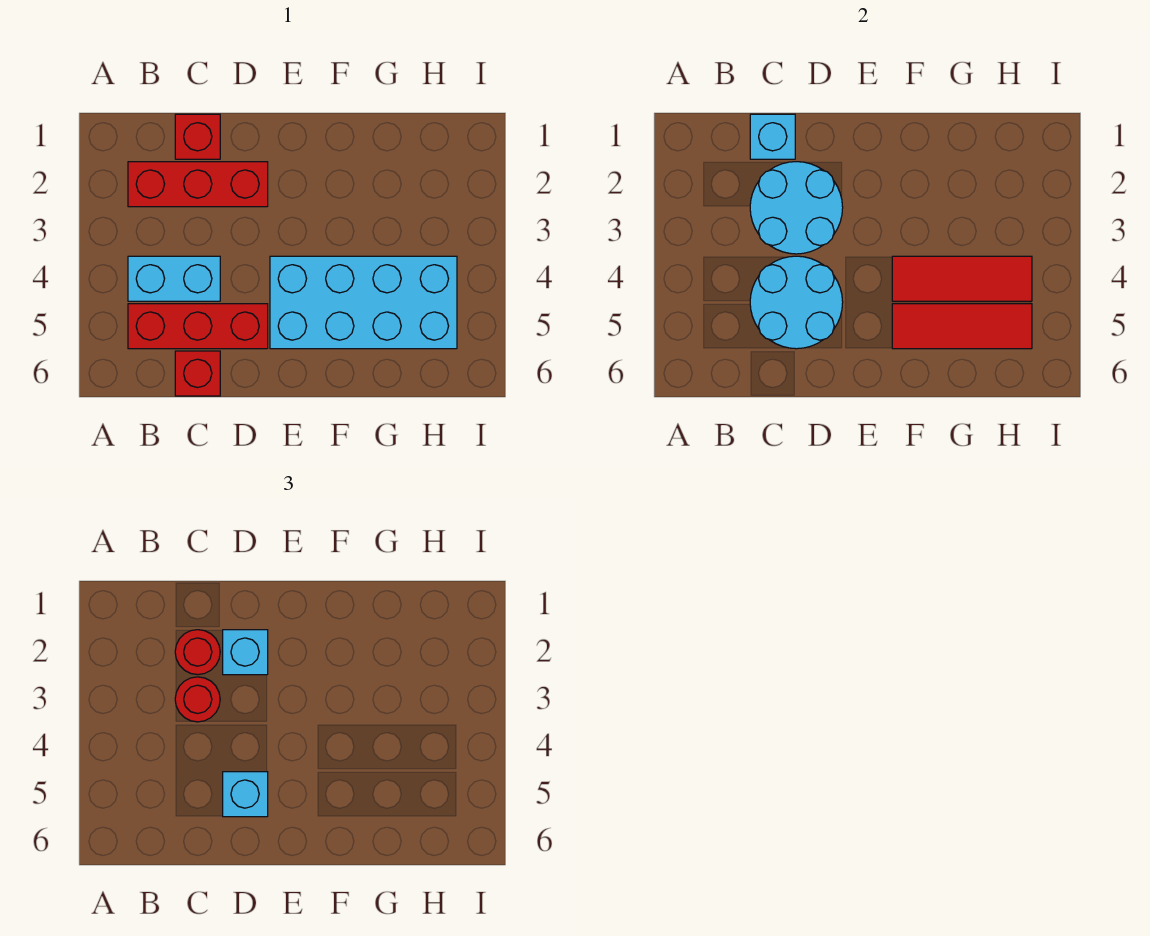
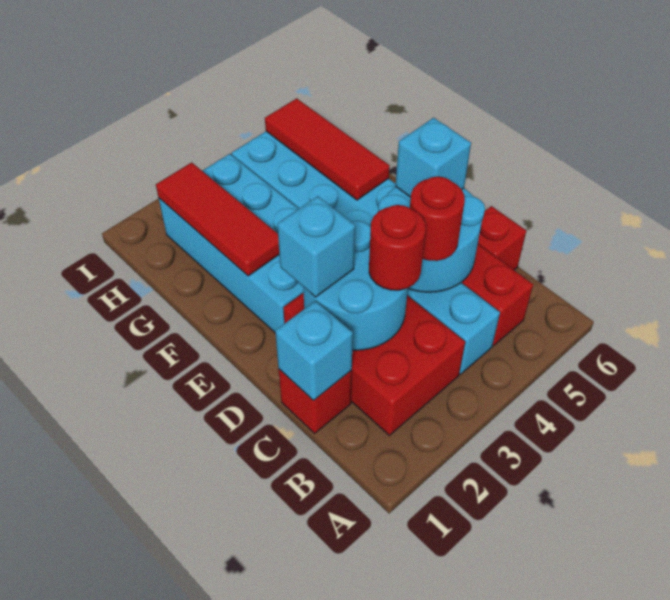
red 1x3 brick [128,162,268,207] -> red 2x3 brick [283,293,465,435]
red 1x1 round brick [175,630,220,675] -> red 1x1 round brick moved to [410,177,465,261]
none -> cyan 2x4 brick [159,154,304,332]
red 1x3 tile [892,256,1032,301] -> red 1x3 tile moved to [156,162,279,276]

